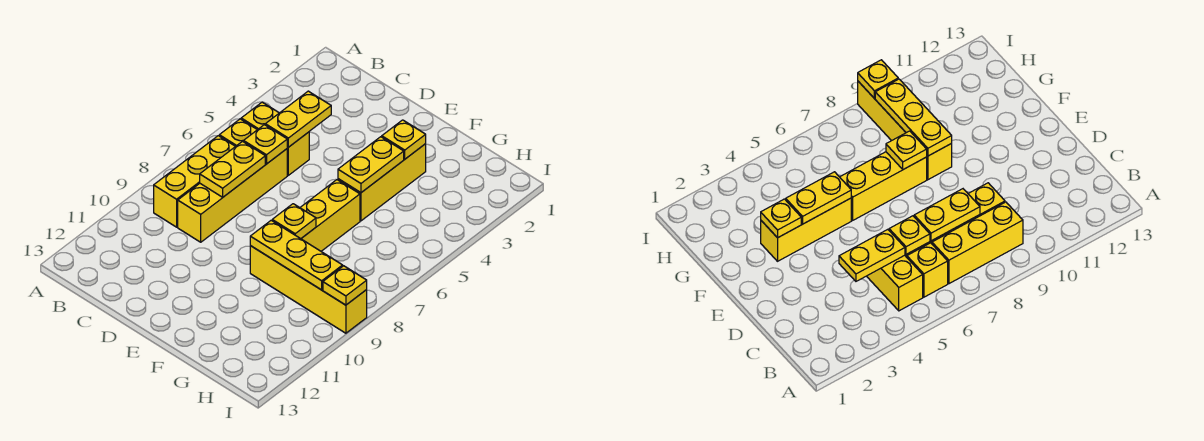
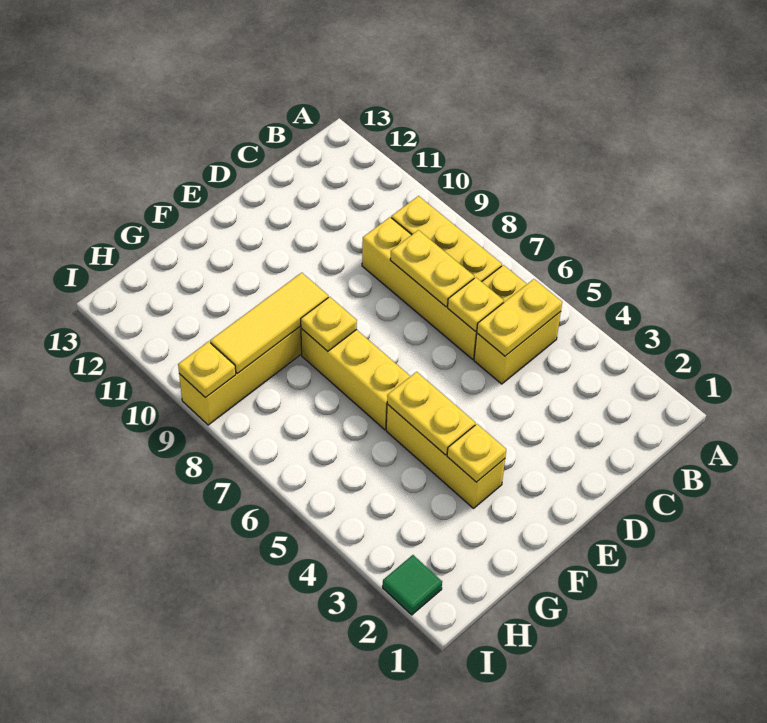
yellow 1x2 plate [265,91,331,147] -> yellow 1x2 plate turned to [477,279,562,356]
yellow 1x3 plate [250,220,343,290] -> yellow 1x3 tile [210,273,328,374]
none -> green 1x1 tile [383,555,442,615]

